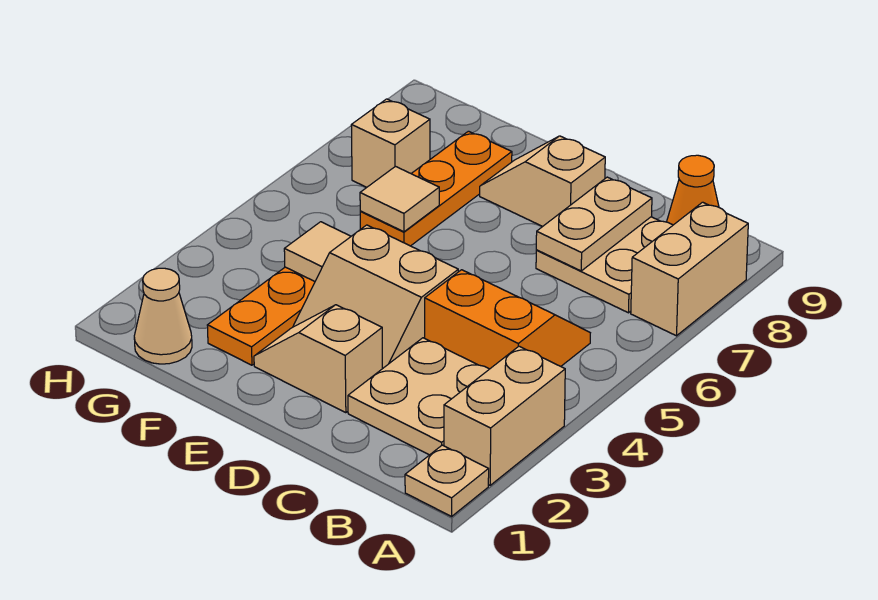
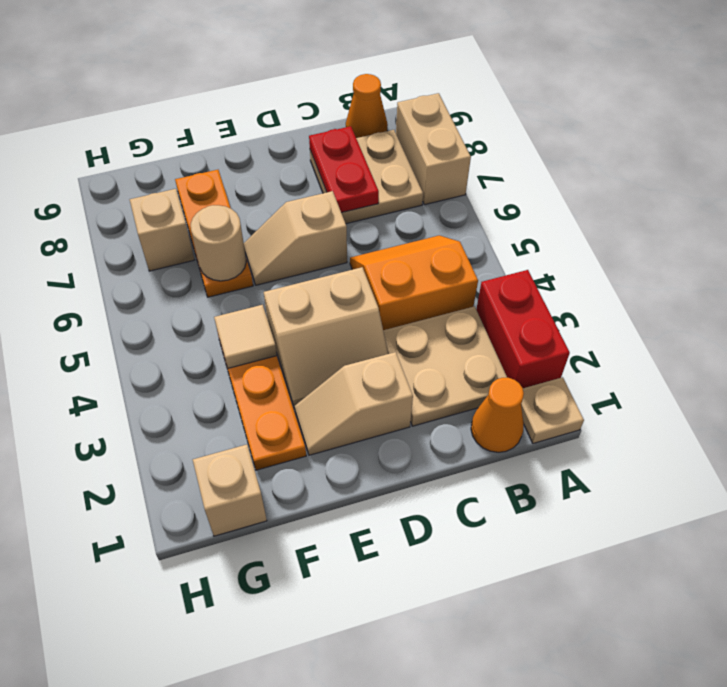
tan 1x2 brick [444,346,565,485] -> red 1x2 brick [476,270,570,388]
none -> orange 1x1 cone [471,378,524,452]
tan 1x2 plate [536,177,652,271] -> red 1x2 plate [309,126,379,213]
tan 1x2 slope [480,136,605,226] -> tan 1x2 slope moved to [244,191,347,285]
tan 1x1 tile [360,167,439,232] -> tan 1x1 round brick [191,205,246,281]
tan 1x1 cone [134,268,192,364] -> tan 1x1 brick [193,445,267,536]

